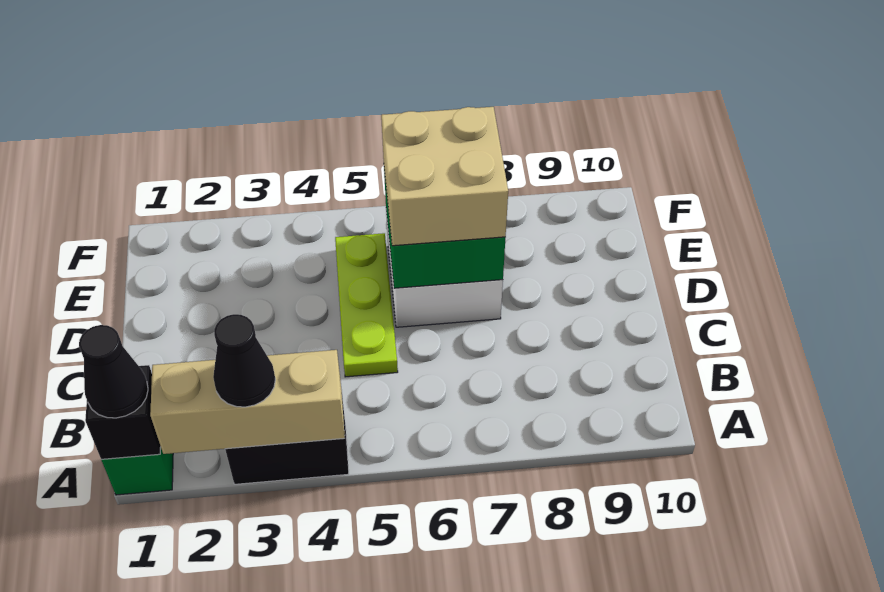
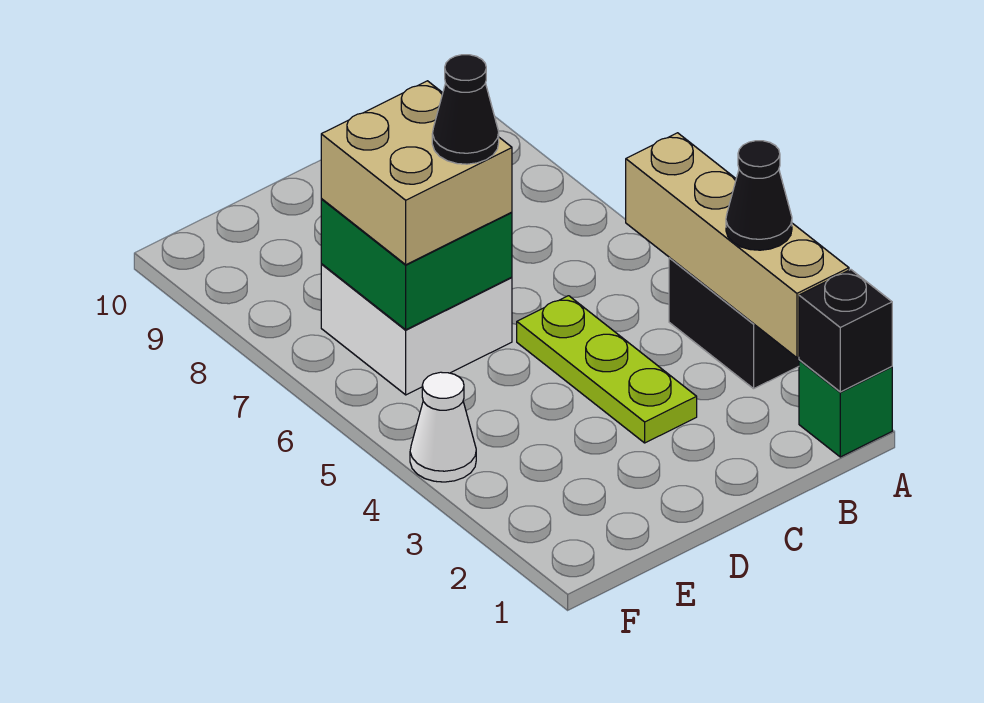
black 1x1 cone [79,325,148,418] -> black 1x1 cone moved to [432,55,499,164]
tan 1x3 brick [150,350,345,454] -> tan 1x4 brick [626,133,849,358]
lime 1x3 plate [335,233,398,377] -> lime 1x3 plate turned to [517,296,697,443]
none -> white 1x1 cone [410,372,476,482]

